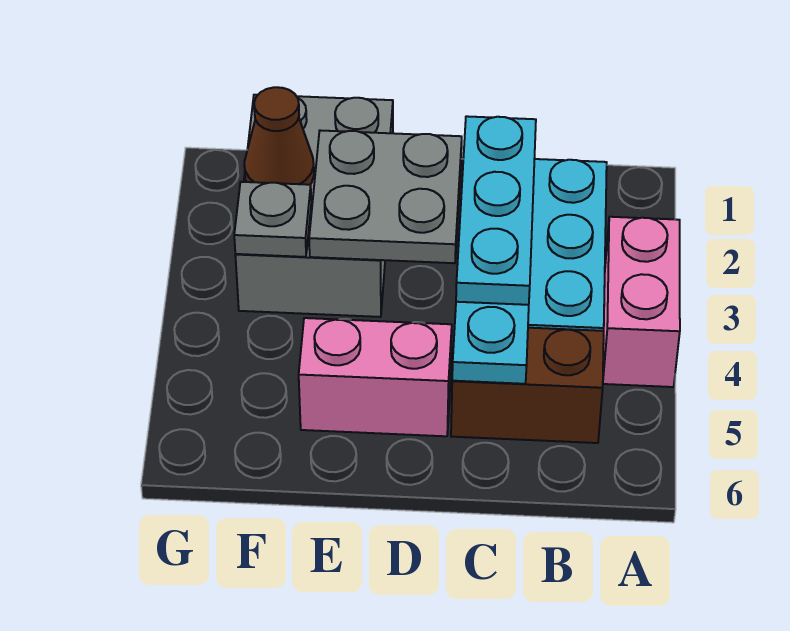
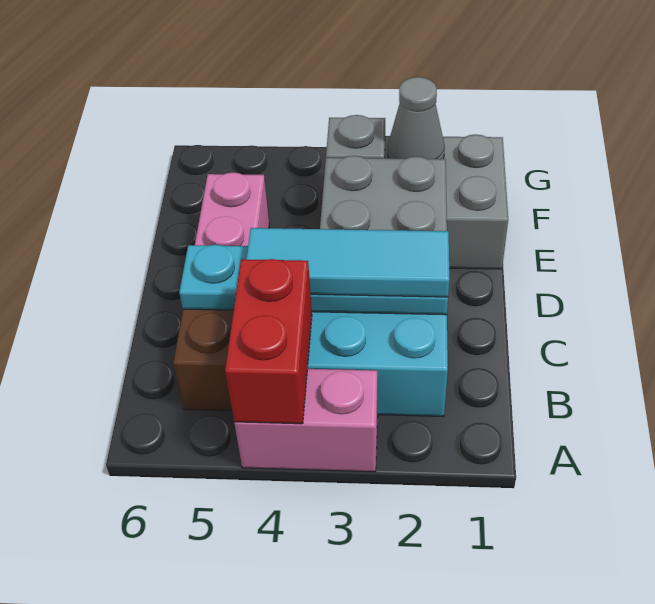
none -> red 1x2 brick [225,259,312,424]
cyan 1x3 plate [456,116,536,305] -> cyan 1x3 tile [246,228,450,297]
brown 1x1 cone [244,87,314,185] -> grey 1x1 cone [388,77,445,159]

